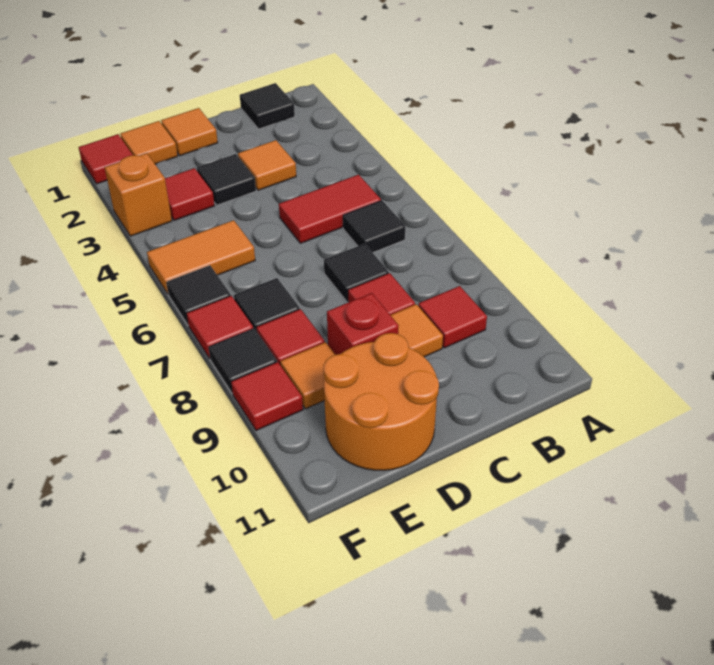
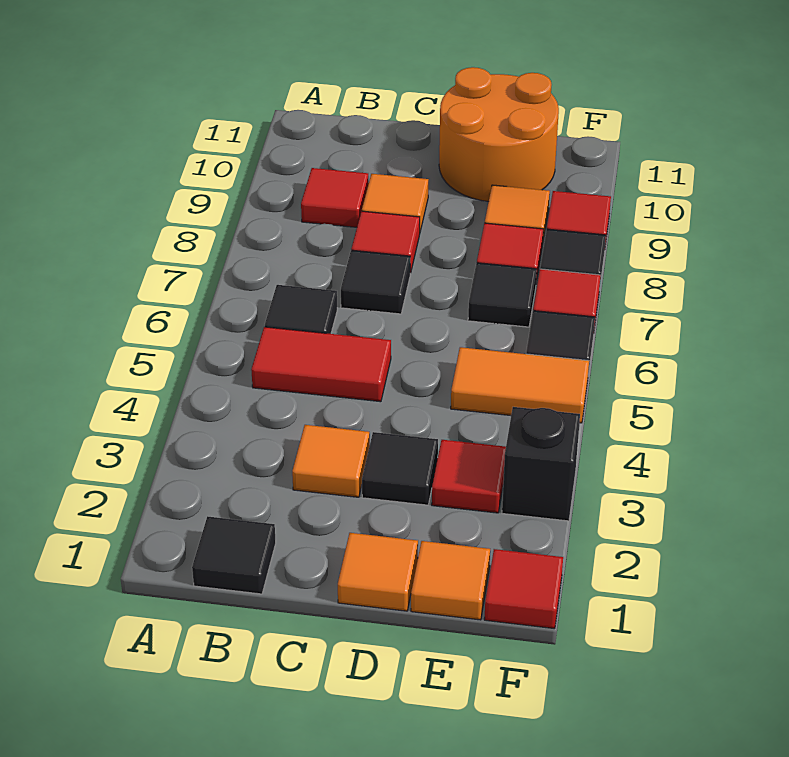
red 1x1 brick [327,293,399,355] -> none
orange 1x1 brick [105,153,172,236] -> black 1x1 brick [502,407,580,521]

